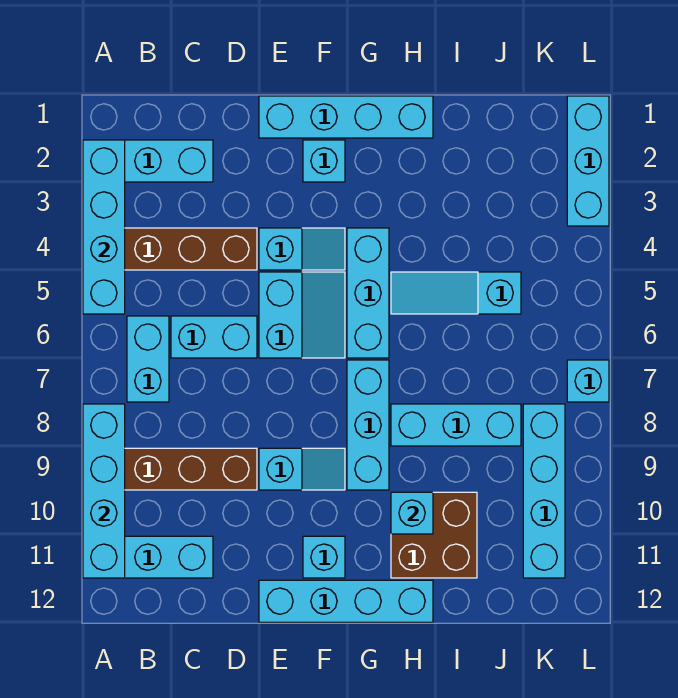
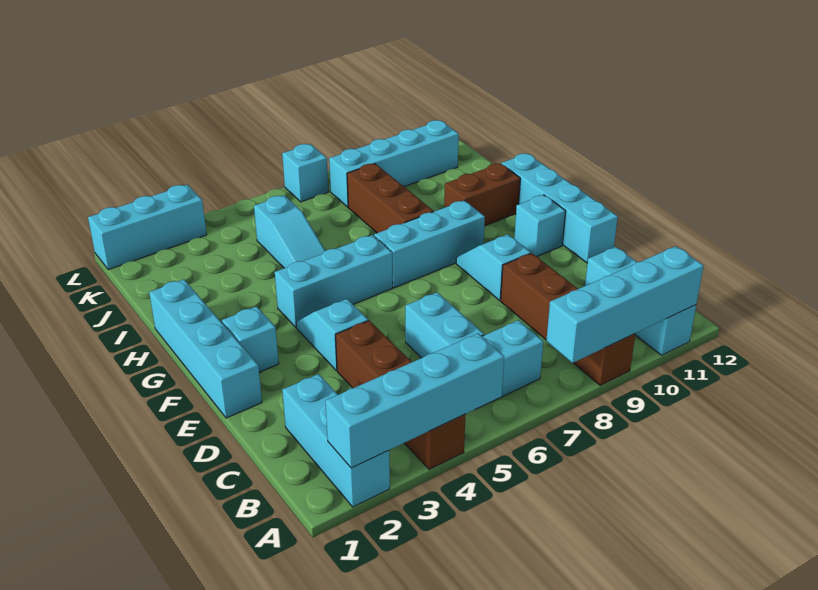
cyan 2x2 slope [259,272,345,358] -> none
cyan 1x3 brick [391,404,521,446] -> brown 1x3 brick [347,164,433,233]
brown 2x2 brick [391,492,477,578] -> brown 1x2 brick [444,163,520,226]
cyan 1x1 brick [391,492,433,534] -> none

